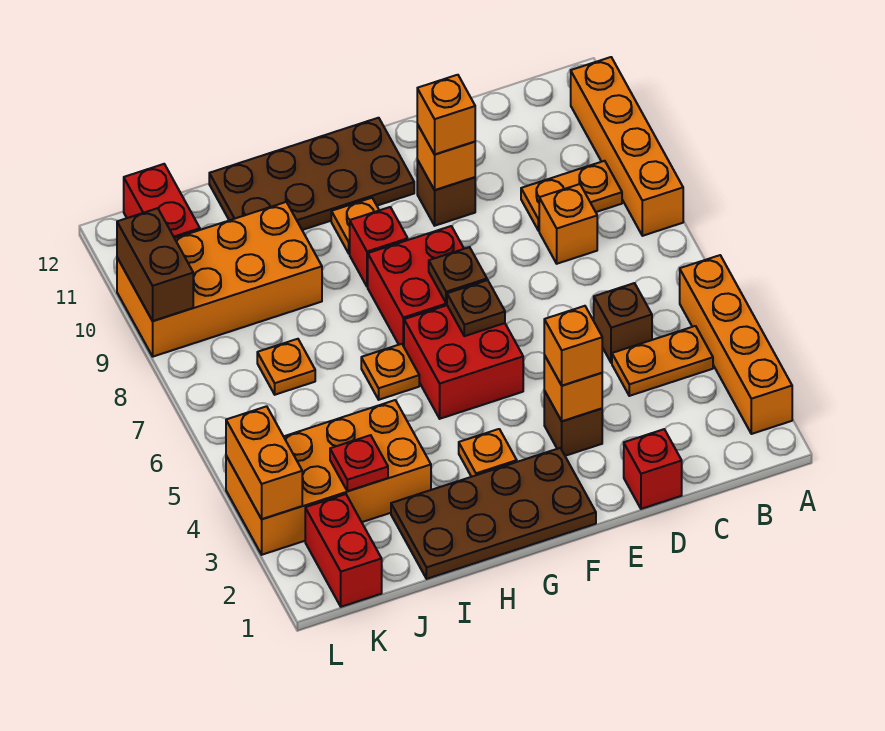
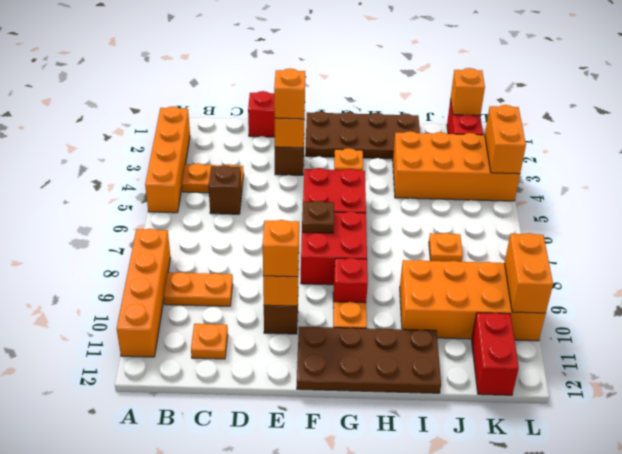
orange 1x1 brick [539,184,597,264] -> orange 1x1 brick moved to [451,68,485,115]
brown 1x1 plate [447,280,505,336] -> none
orange 1x1 plate [361,344,419,400] -> orange 1x1 plate moved to [191,324,228,359]
red 1x1 plate [330,435,388,491] -> none
brown 1x2 brick [117,208,193,321] -> orange 1x2 brick [505,233,553,313]

